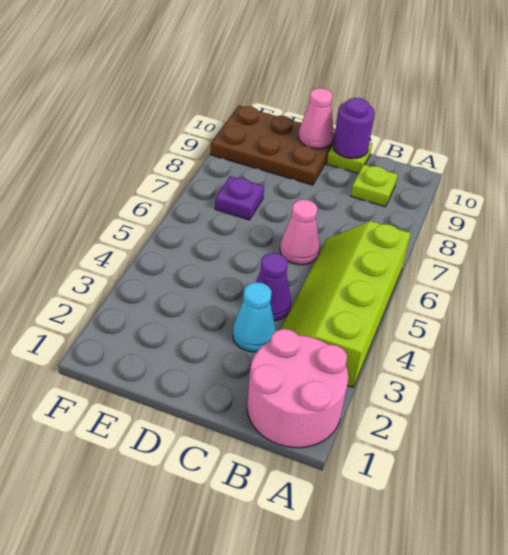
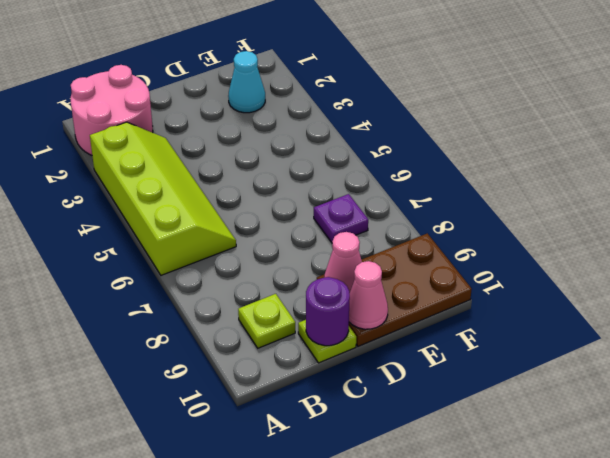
cyan 1x1 cone [233,282,276,352] -> cyan 1x1 cone moved to [228,51,265,113]
purple 1x1 cone [256,253,291,321] -> none
pink 1x1 cone [280,199,320,265] -> pink 1x1 cone moved to [324,232,362,294]

